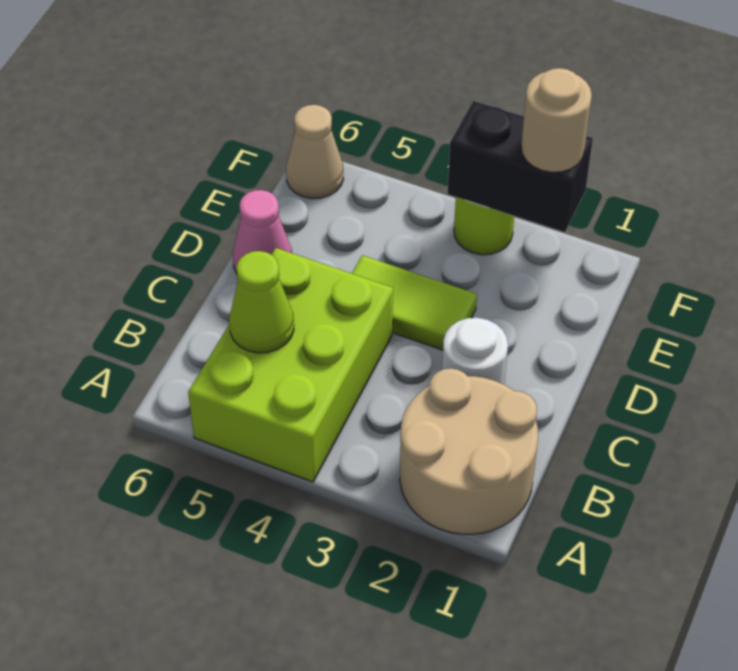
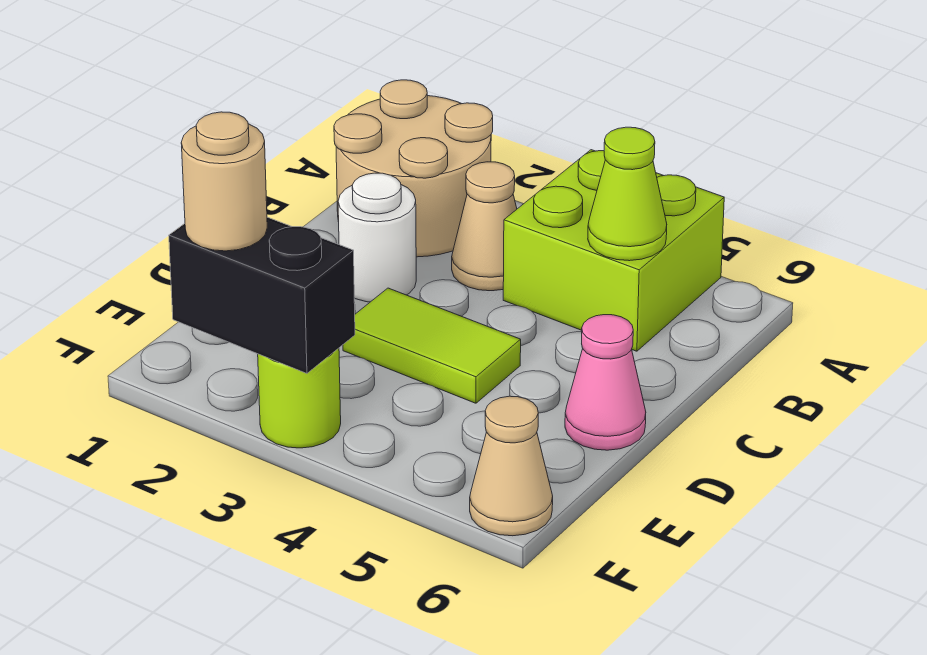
lime 2x3 brick [188,248,393,482] -> lime 2x2 brick [503,150,724,351]
none -> tan 1x1 cone [452,162,517,291]

